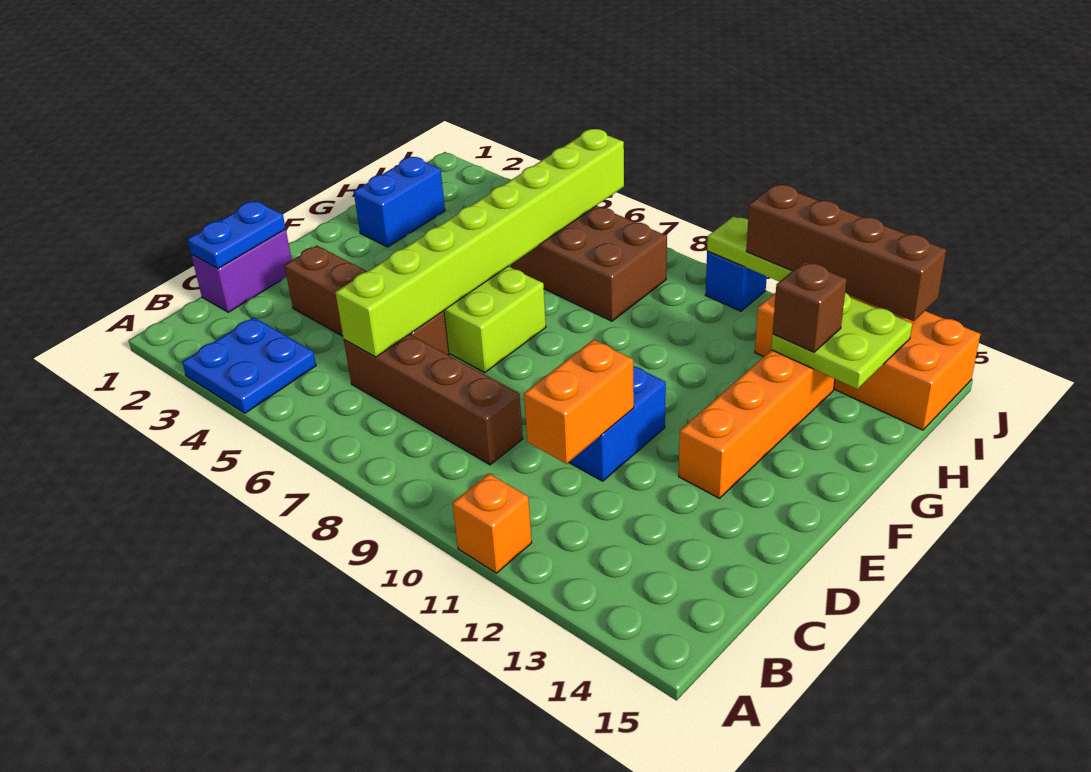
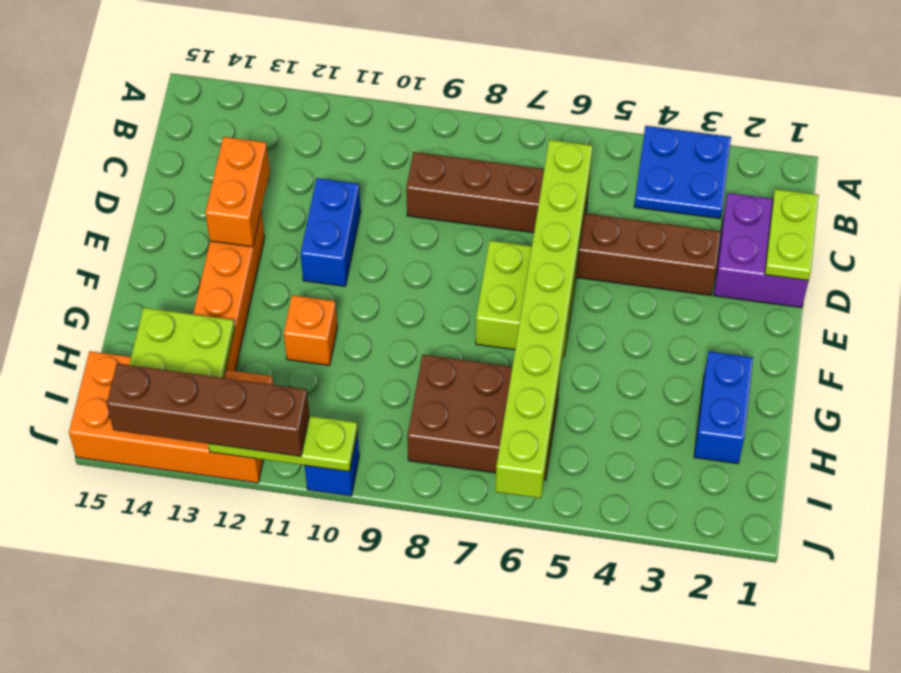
orange 1x1 brick [452,474,532,573] -> orange 1x1 brick moved to [284,295,337,366]
purple 1x2 brick [191,229,292,312] -> purple 2x2 brick [714,193,809,308]
blue 1x2 plate [187,201,286,269] -> lime 1x2 plate [765,189,819,281]
orange 1x2 brick [524,340,634,464] -> orange 1x2 brick moved to [205,137,270,247]
brown 1x1 brick [773,262,847,352] -> none

